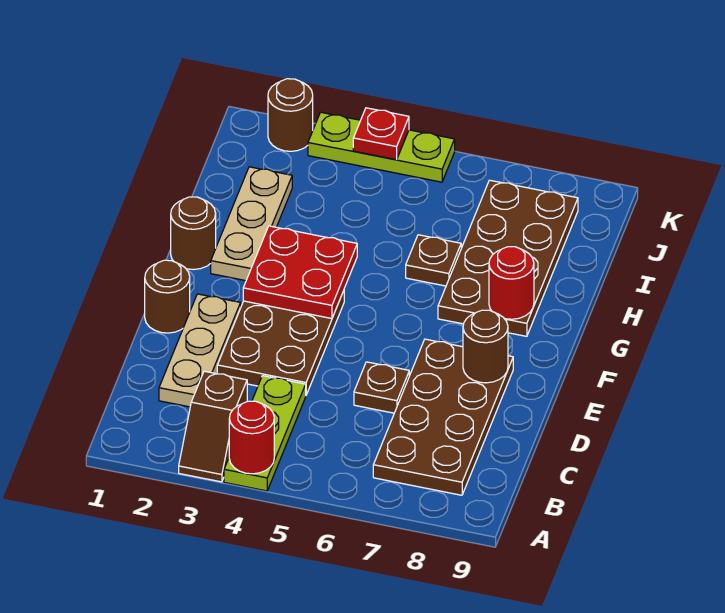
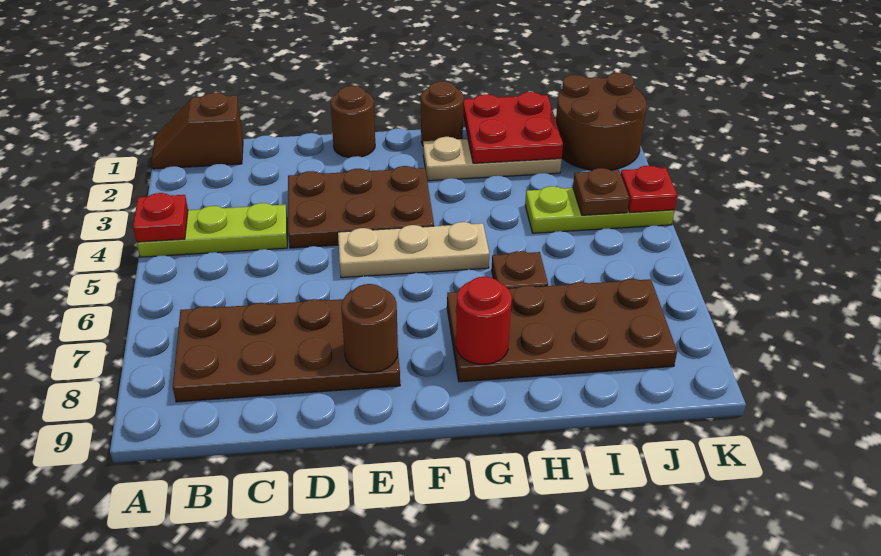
brown 1x2 slope [179,371,247,482] -> brown 1x2 slope moved to [151,92,243,169]
red 1x1 round brick [229,401,274,474] -> red 1x1 plate [133,193,188,242]
tan 1x3 plate [159,294,241,407] -> tan 1x3 plate moved to [338,222,489,278]
brown 1x1 plate [354,362,409,413] -> brown 1x1 plate moved to [573,168,629,215]
red 2x2 plate [243,226,357,319] -> red 2x2 plate moved to [463,92,563,163]
brown 1x1 round brick [268,79,313,151] -> brown 2x2 round brick [556,73,646,170]
lime 1x3 plate [308,112,455,182] -> lime 1x3 plate turned to [525,186,674,233]

